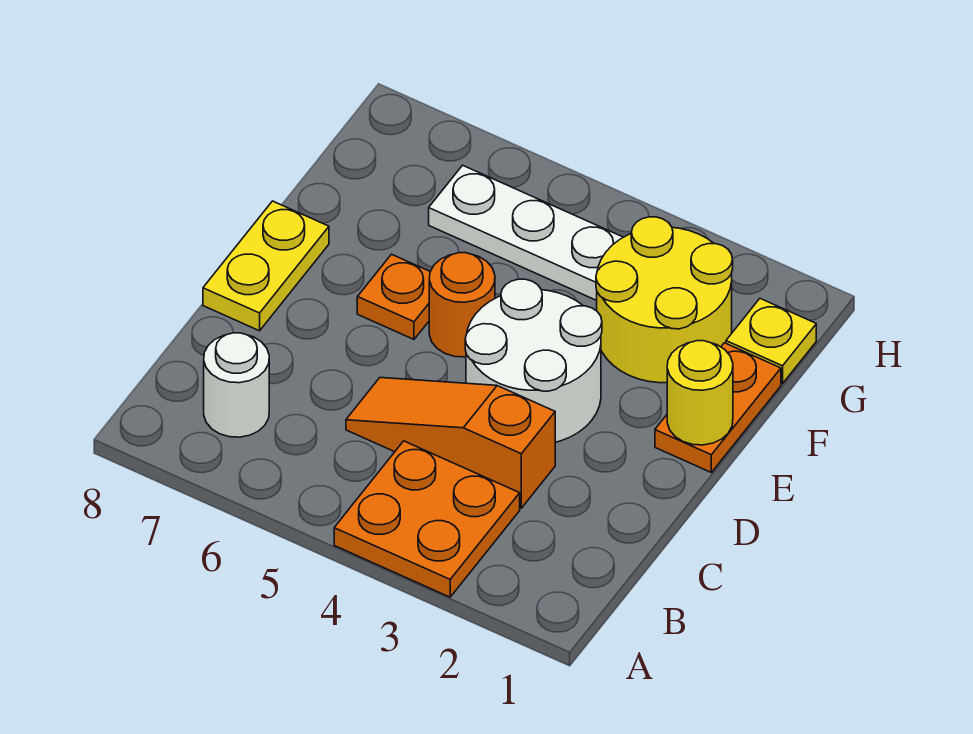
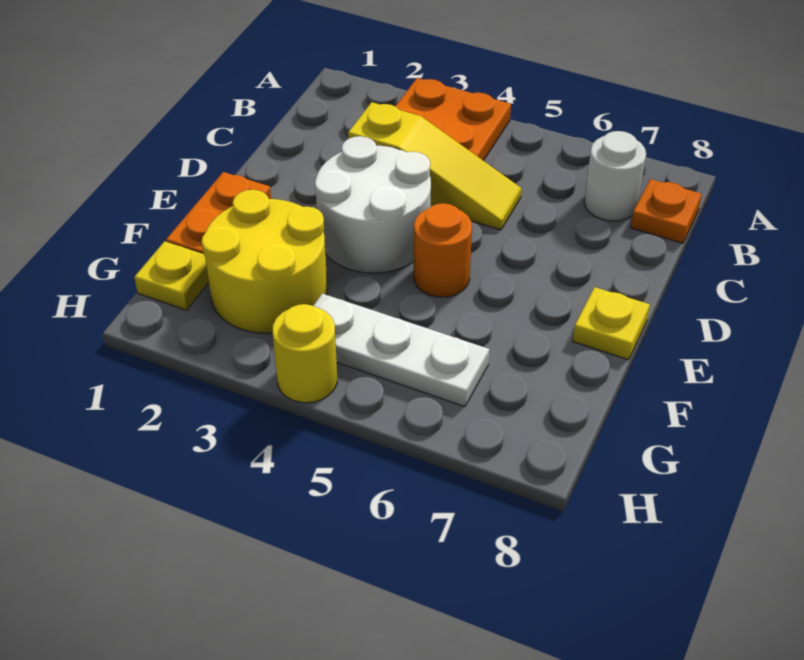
orange 1x3 slope [346,378,555,508] -> yellow 1x3 slope [348,102,522,230]
yellow 1x2 plate [203,201,329,331] -> yellow 1x1 plate [573,287,650,360]
yellow 1x1 round brick [667,341,733,445] -> yellow 1x1 round brick moved to [272,304,337,403]
orange 1x1 plate [357,254,430,339] -> orange 1x1 plate moved to [631,179,702,243]

